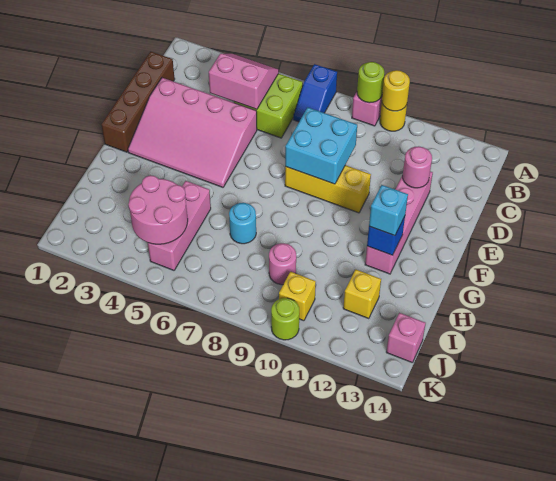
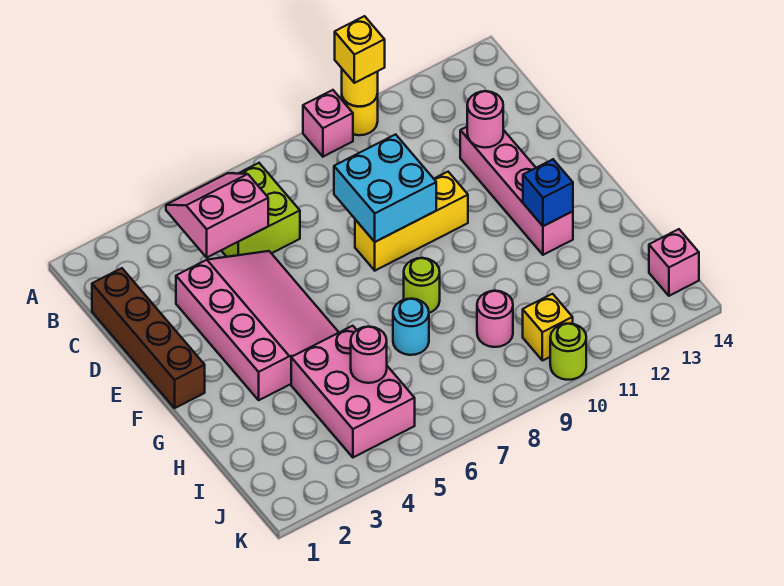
blue 1x2 slope [293,64,337,122] -> none
lime 1x1 round brick [357,62,384,103] -> lime 1x1 round brick moved to [404,258,440,313]
pink 3x4 slope [128,78,257,187] -> pink 3x4 slope turned to [176,251,339,400]
cyan 1x1 brick [369,185,408,236] -> none
pink 1x3 brick [148,181,211,270] -> pink 2x3 brick [291,326,415,457]
pink 2x2 round brick [128,175,188,244] -> pink 1x1 round brick [351,327,387,383]
yellow 1x1 brick [343,270,381,319] -> yellow 1x1 brick moved to [335,16,385,83]

